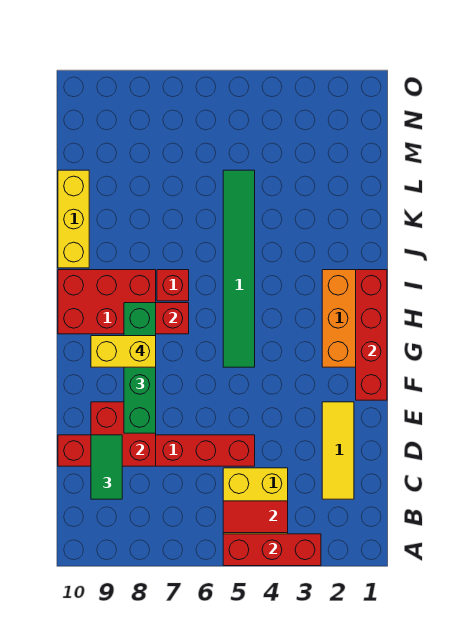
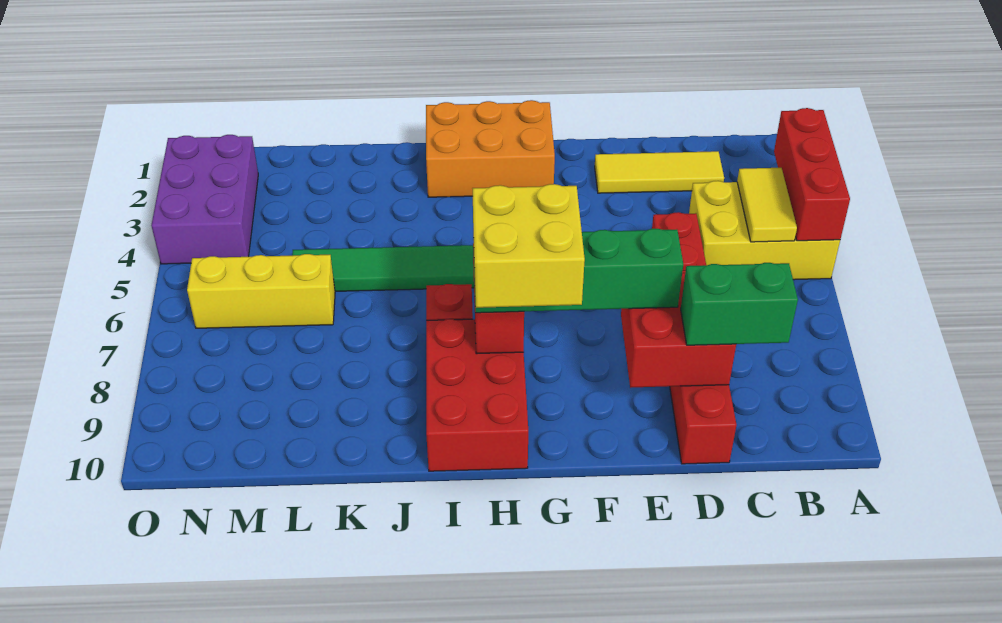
red 1x2 tile [223,501,288,533] -> yellow 1x2 tile [737,168,797,242]
green 1x2 tile [91,435,122,499] -> green 1x2 brick [681,263,798,345]
red 1x4 brick [356,270,387,400] -> none
yellow 1x2 brick [91,336,156,367] -> yellow 2x2 brick [472,184,585,308]
yellow 1x3 brick [58,170,89,268] -> yellow 1x3 brick moved to [187,254,335,328]
none -> purple 2x3 brick [151,135,258,264]

